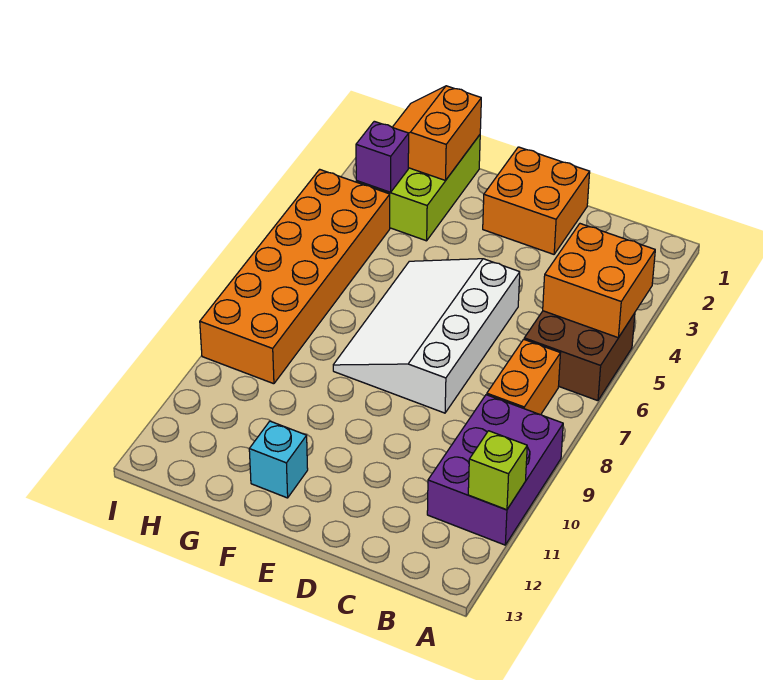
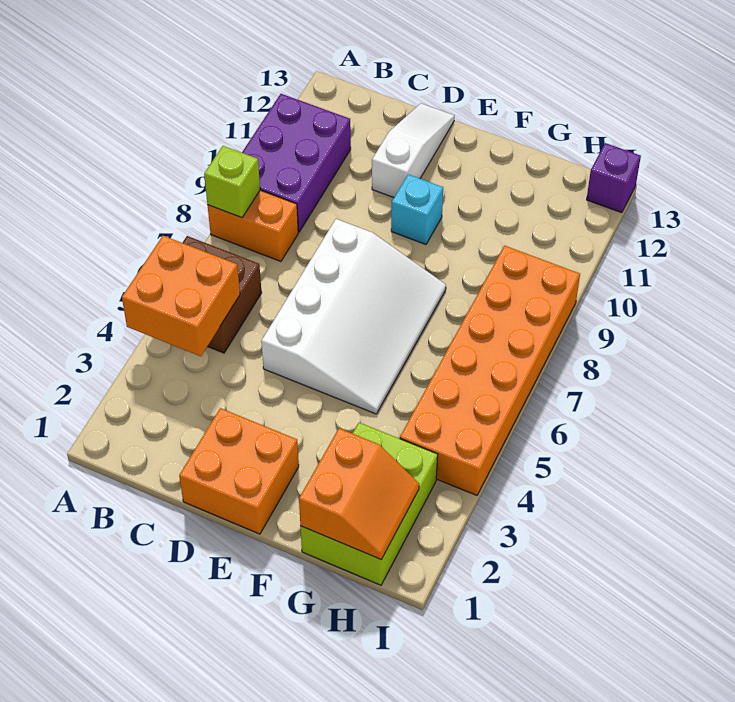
lime 1x1 brick [468,431,527,510] -> lime 1x1 brick moved to [204,146,260,218]
orange 1x2 brick [487,339,560,415] -> orange 1x2 brick turned to [208,190,298,262]
none -> white 1x3 slope [372,103,454,198]
cyan 1x1 brick [249,421,308,498] -> cyan 1x1 brick moved to [391,174,443,244]
purple 1x1 brick [356,121,409,192] -> purple 1x1 brick moved to [587,143,641,213]

